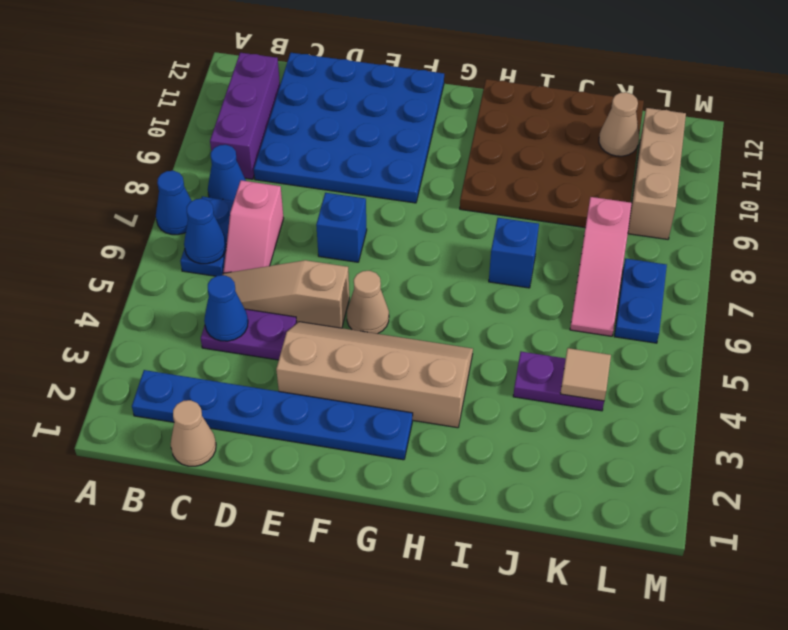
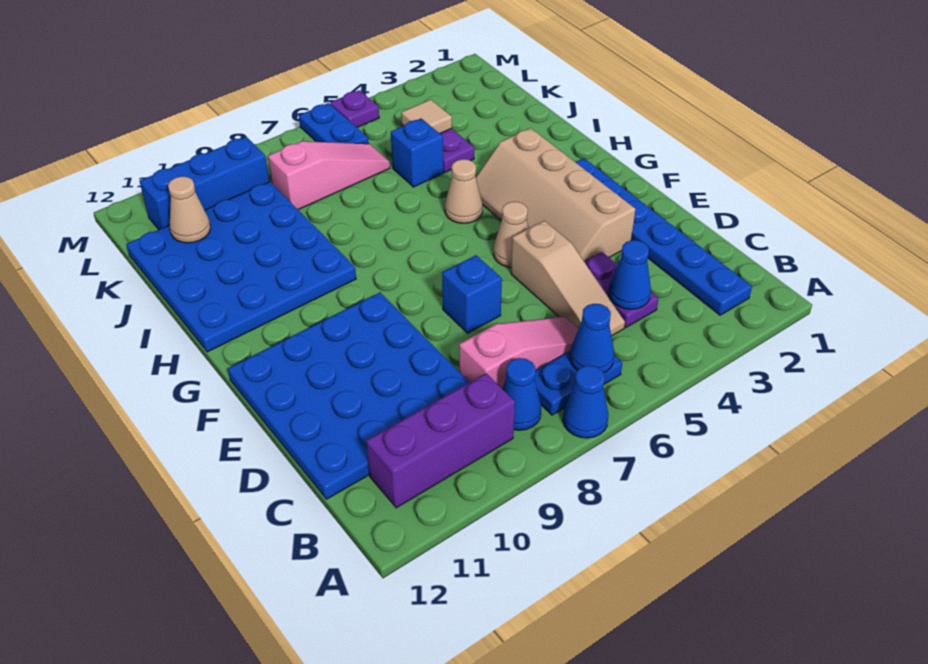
tan 1x1 cone [171,400,216,466] -> tan 1x1 cone moved to [445,159,483,223]
pink 1x2 slope [223,180,284,273] -> pink 1x3 slope [459,317,578,388]
brown 4x4 plate [460,79,644,227] -> blue 4x4 plate [126,182,356,352]
blue 1x1 brick [489,218,539,288] -> blue 1x1 brick moved to [391,118,444,187]
blue 1x2 plate [614,259,667,343] -> blue 1x2 plate turned to [299,103,369,144]
tan 1x3 brick [628,108,686,239] -> blue 1x3 brick [140,137,269,229]
none -> purple 1x1 plate [330,90,379,127]

